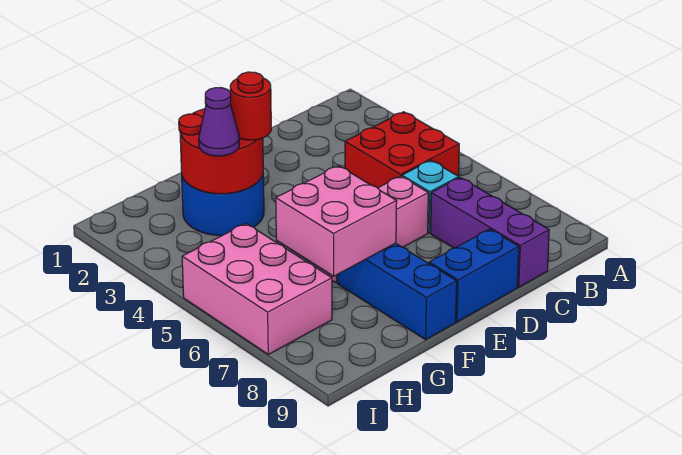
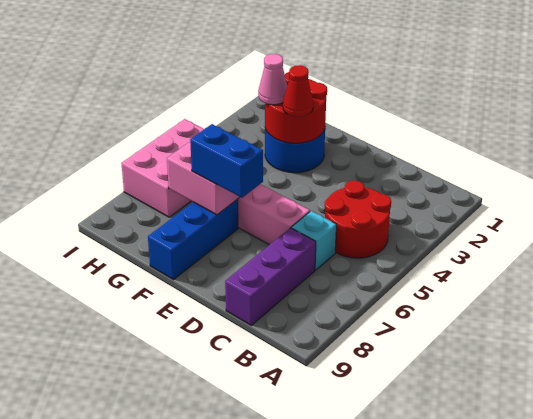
red 2x2 brick [345,112,459,188] -> red 2x2 round brick [325,181,391,258]
blue 1x2 brick [429,229,519,322] -> blue 1x2 brick moved to [190,124,263,198]
red 1x1 round brick [230,72,271,140] -> red 1x1 cone [283,65,313,117]
purple 1x1 cone [199,88,239,156] -> pink 1x1 cone [258,54,287,105]

